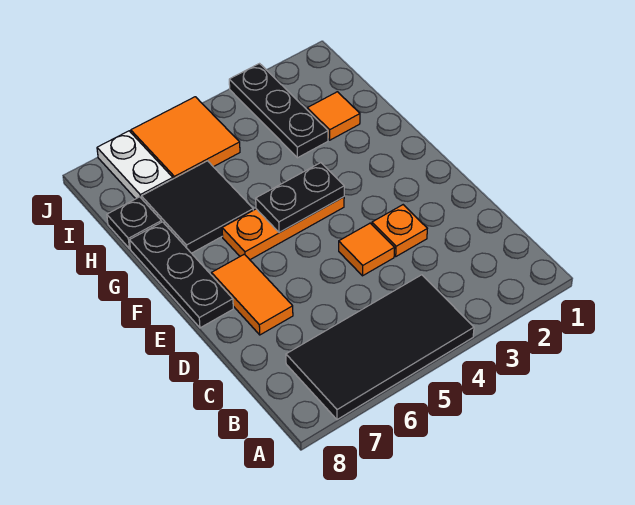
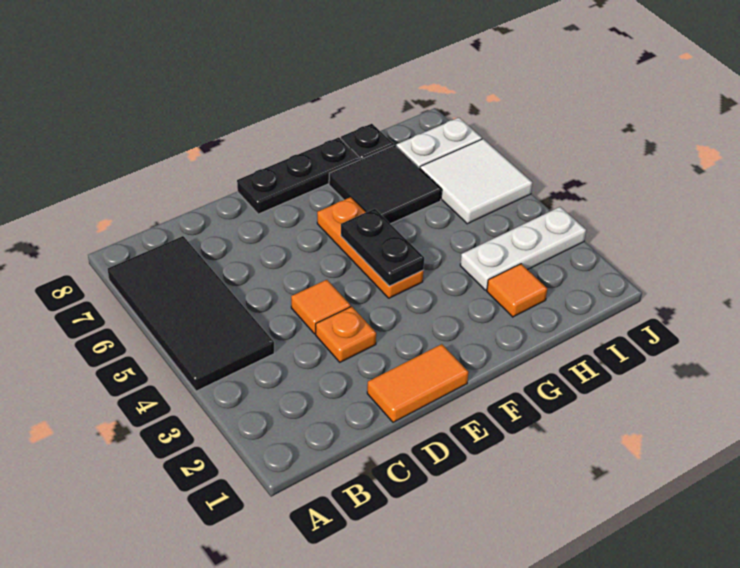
orange 1x2 tile [212,254,293,335] -> orange 1x2 tile moved to [367,344,468,422]
black 1x3 plate [229,64,328,158] -> white 1x3 plate [460,207,586,290]
orange 2x2 tile [131,97,240,179] -> white 2x2 tile [420,139,532,224]

